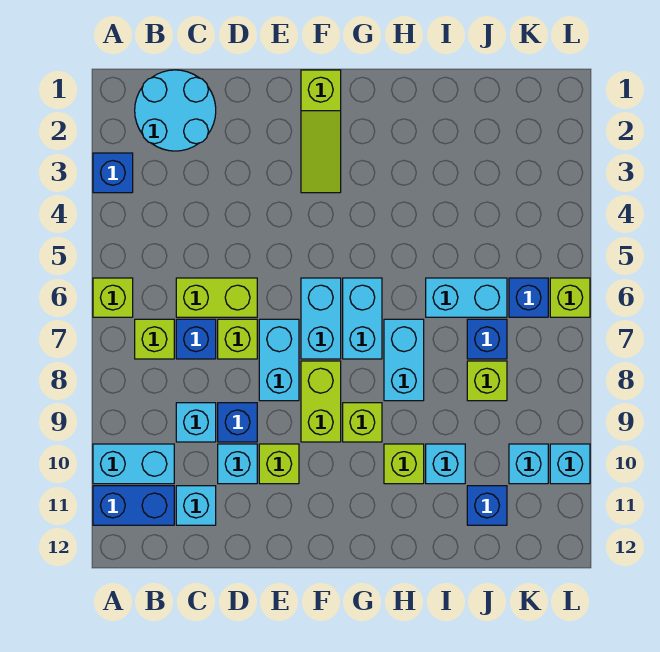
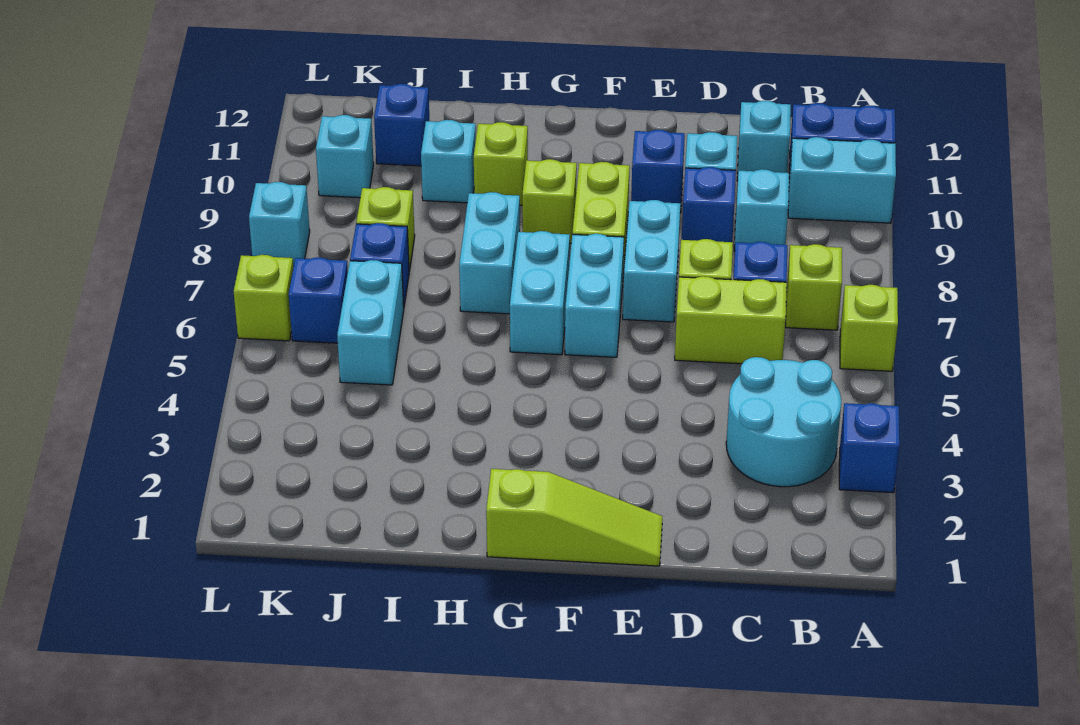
cyan 2x2 round brick [135,70,216,151] -> cyan 2x2 round brick moved to [726,357,841,487]
lime 1x1 brick [259,444,299,484] -> blue 1x1 brick [631,130,685,213]
lime 1x3 slope [301,70,341,193] -> lime 1x3 slope turned to [486,469,662,566]
cyan 1x2 brick [426,278,507,317] -> cyan 1x2 brick turned to [337,260,404,385]
cyan 1x1 brick [550,444,590,484] -> cyan 1x1 brick moved to [249,182,310,266]

